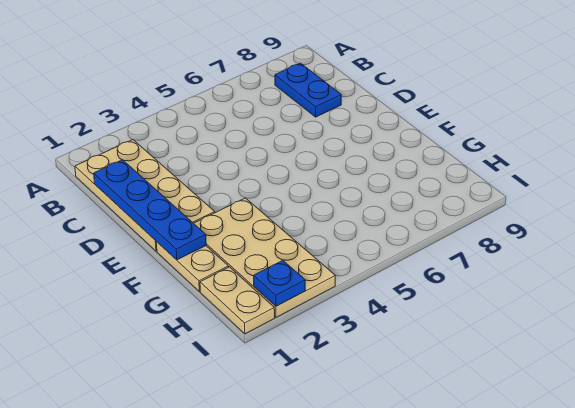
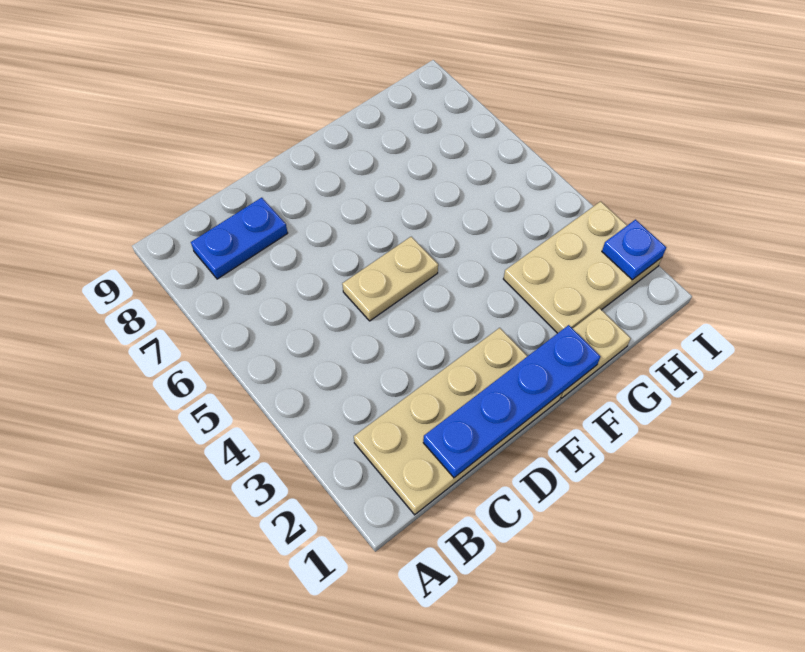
tan 2x4 plate [194,198,335,317] -> tan 2x3 plate [504,201,662,333]
tan 1x2 plate [200,267,275,334] -> tan 1x2 plate moved to [342,237,438,321]

